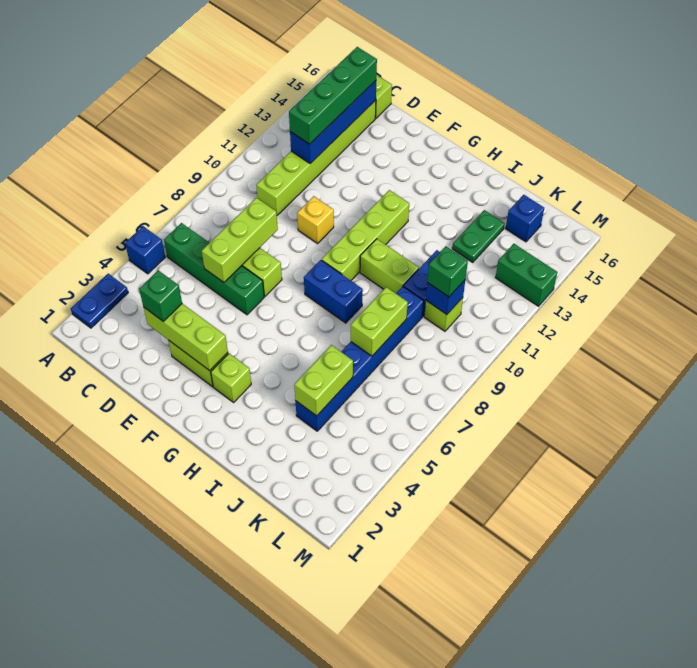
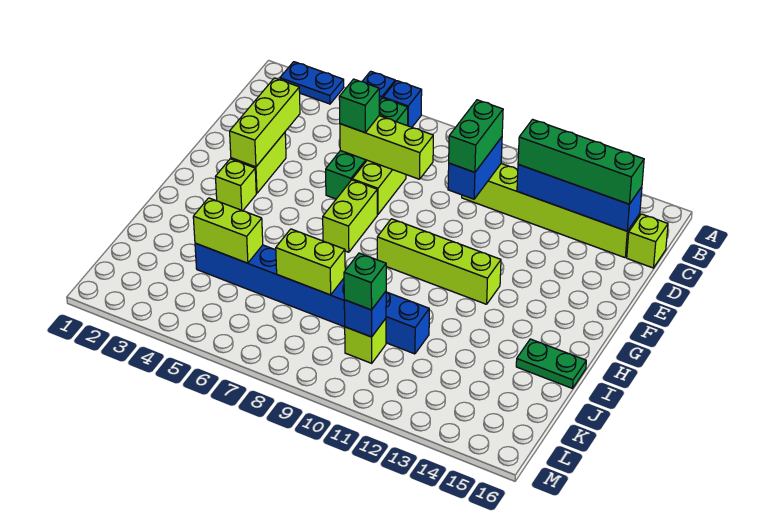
green 1x1 brick [139,270,182,321] -> green 1x1 brick moved to [339,79,379,132]
yellow 1x1 brick [297,196,334,244] -> none
blue 1x2 brick [304,260,363,323] -> blue 1x2 brick moved to [448,137,502,199]
lime 1x2 brick [360,239,419,293] -> lime 1x2 brick moved to [323,180,377,252]
green 1x2 plate [452,210,505,262] -> green 1x2 plate moved to [516,339,586,388]
blue 1x1 brick [506,195,544,242] -> blue 1x1 brick moved to [383,81,422,127]
green 1x2 brick [495,244,557,306] -> green 1x2 brick moved to [449,100,503,172]

